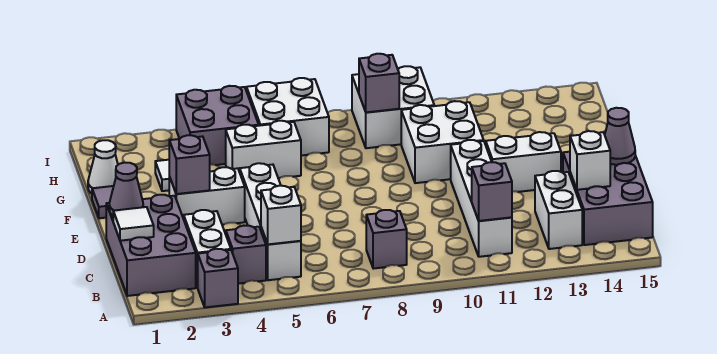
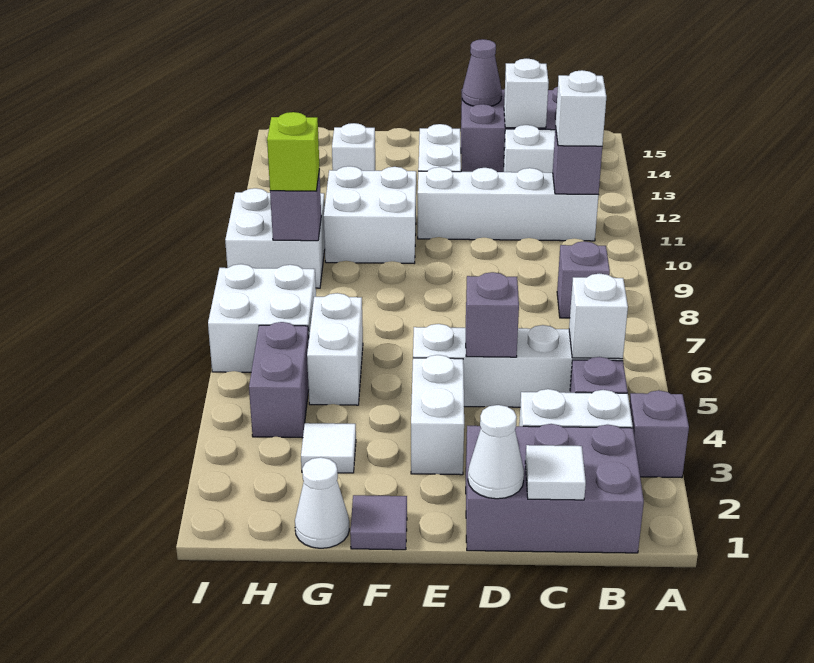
none -> white 1x1 brick [556,70,606,146]
grey 1x1 cone [109,163,143,216] -> white 1x1 cone [468,405,524,499]
grey 1x1 brick [169,135,210,194] -> grey 1x1 brick moved to [466,272,519,357]
none -> white 1x1 brick [332,123,375,171]
grey 2x2 brick [176,86,259,165] -> grey 1x2 brick [249,322,309,438]
none -> lime 1x1 brick [267,112,319,191]

